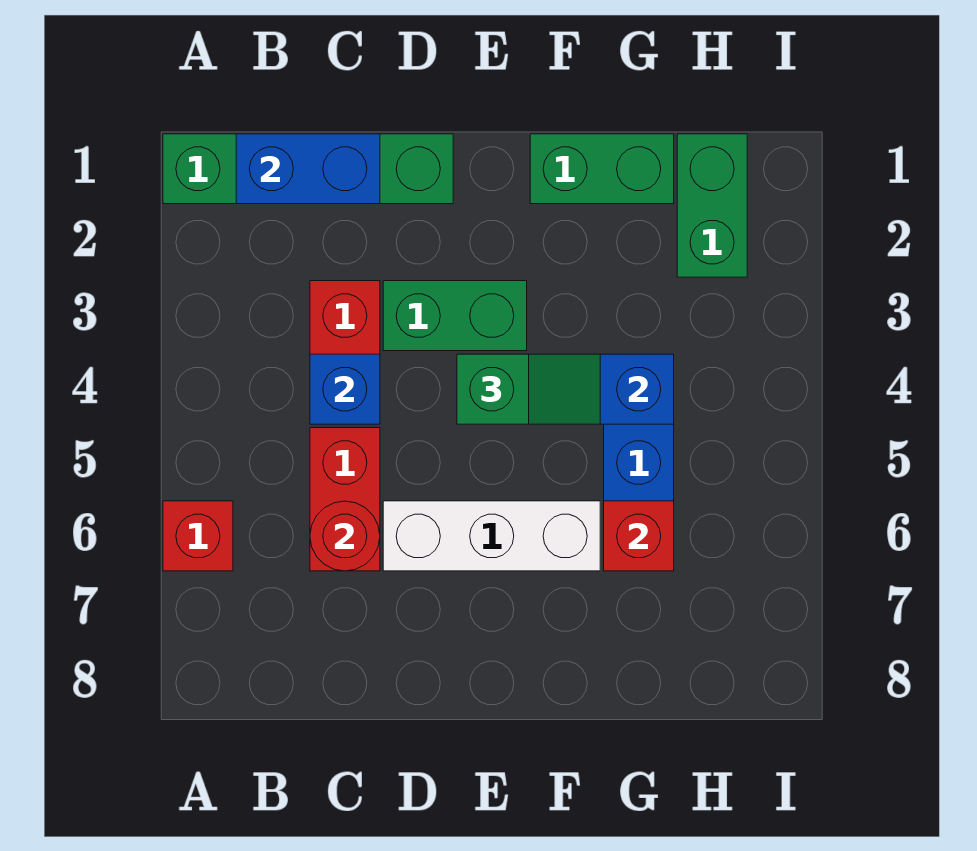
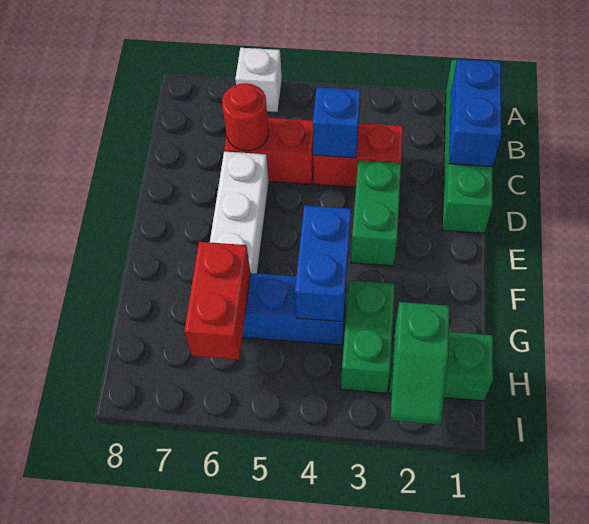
red 1x1 brick [163,501,233,571] -> white 1x1 brick [235,48,282,113]
green 1x2 slope [457,354,600,424] -> green 1x2 slope moved to [390,302,449,424]
green 1x2 brick [530,134,674,204] -> green 1x2 brick moved to [341,280,395,393]
red 1x1 brick [604,501,674,571] -> red 1x2 brick [184,242,251,360]

